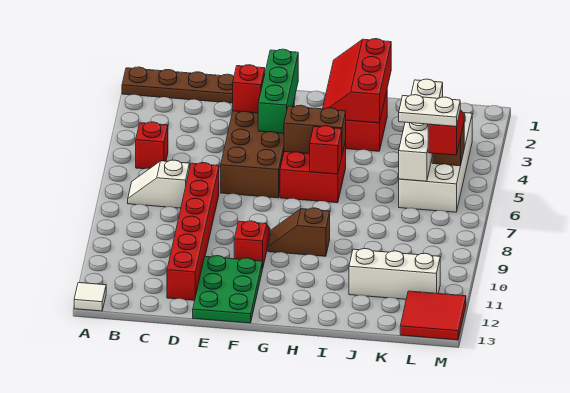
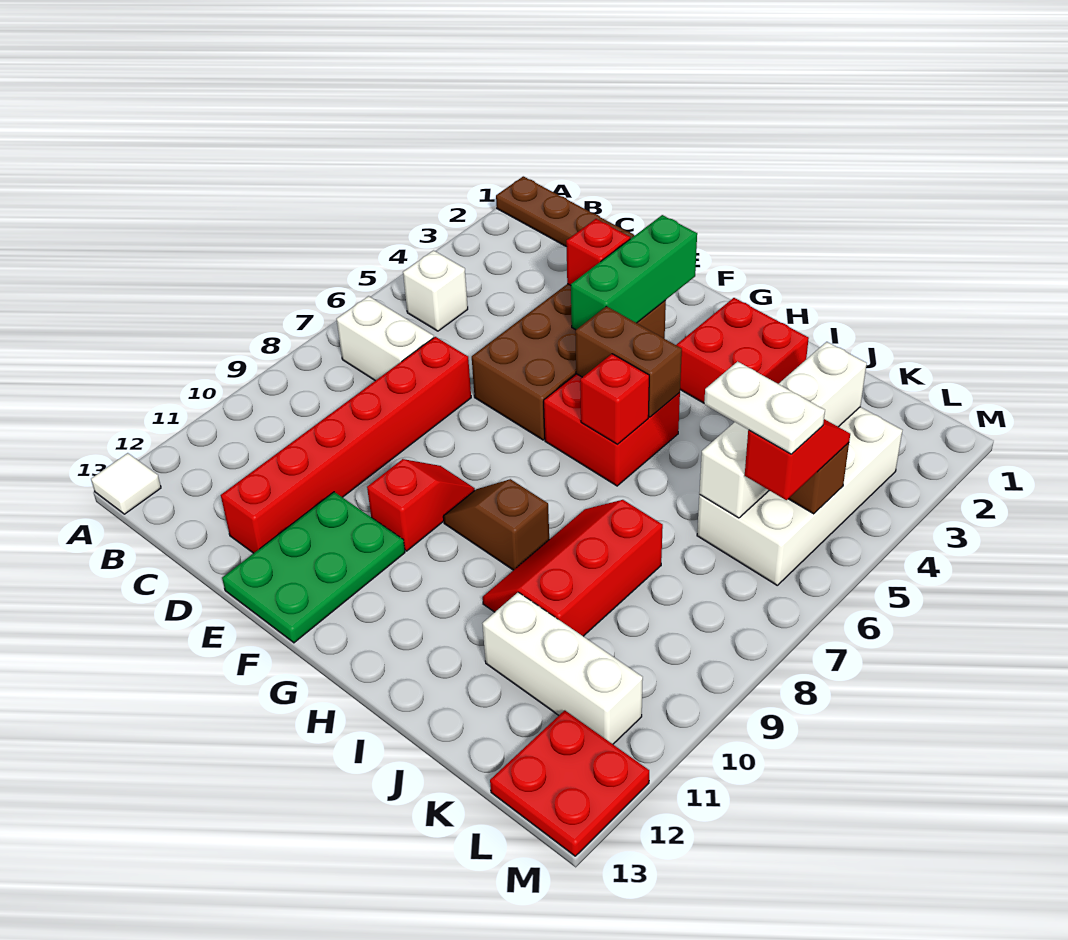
red 1x1 brick [136,122,168,169] -> white 1x1 brick [403,250,468,331]
white 1x2 slope [128,160,190,208] -> white 1x2 brick [337,296,434,381]
red 2x3 slope [323,39,391,123] -> red 2x3 slope moved to [483,500,663,636]
red 2x2 tile [400,291,466,340] -> red 2x2 plate [490,710,649,856]

